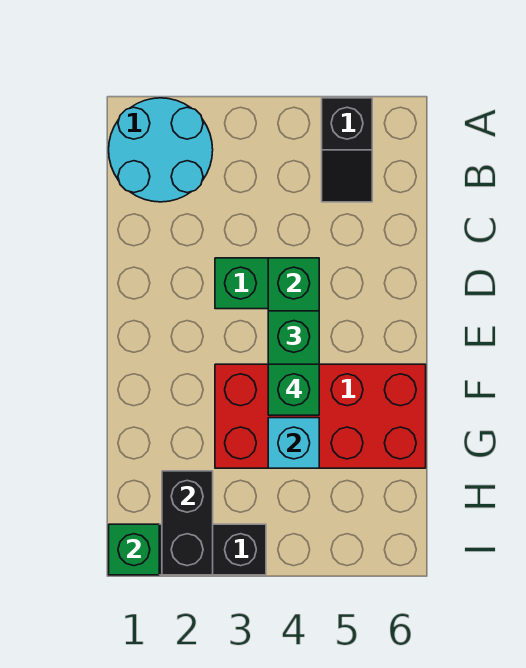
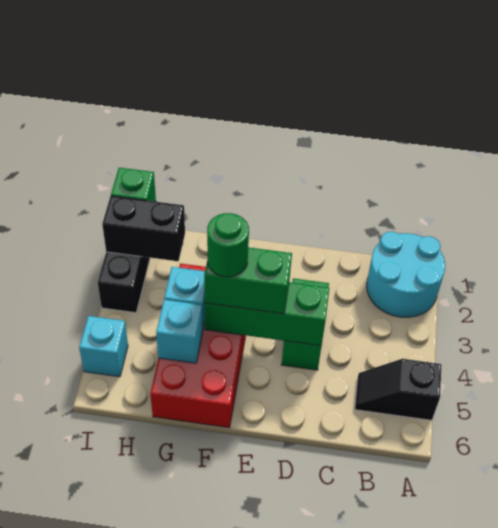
green 1x1 brick [268,364,319,415] -> green 1x1 round brick [207,213,249,277]
none -> cyan 1x1 brick [156,300,203,363]
none -> cyan 1x1 brick [79,316,128,377]

